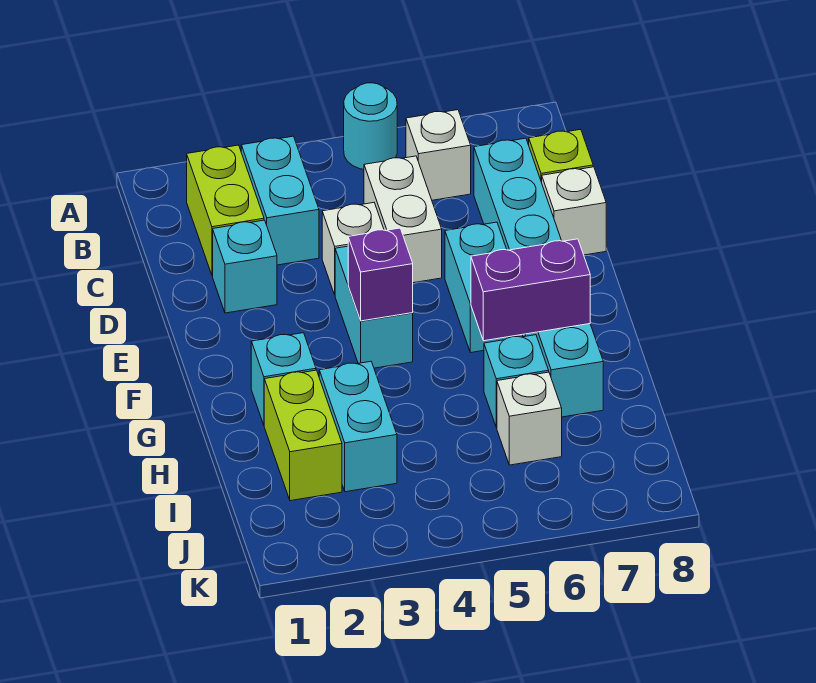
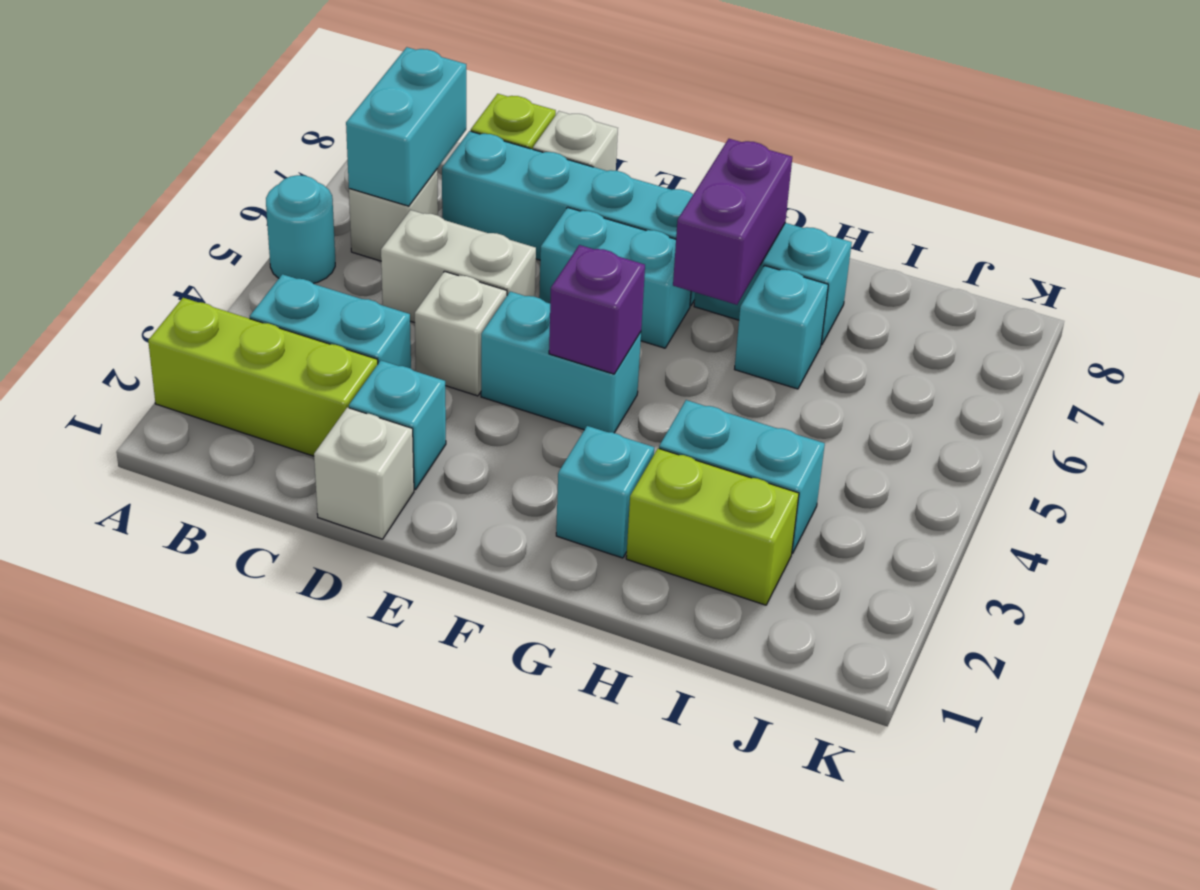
lime 1x2 brick [187,145,264,276] -> lime 1x3 brick [148,298,378,456]
none -> cyan 1x2 brick [346,47,466,206]
white 1x1 brick [497,372,562,465] -> white 1x1 brick moved to [314,407,414,539]

